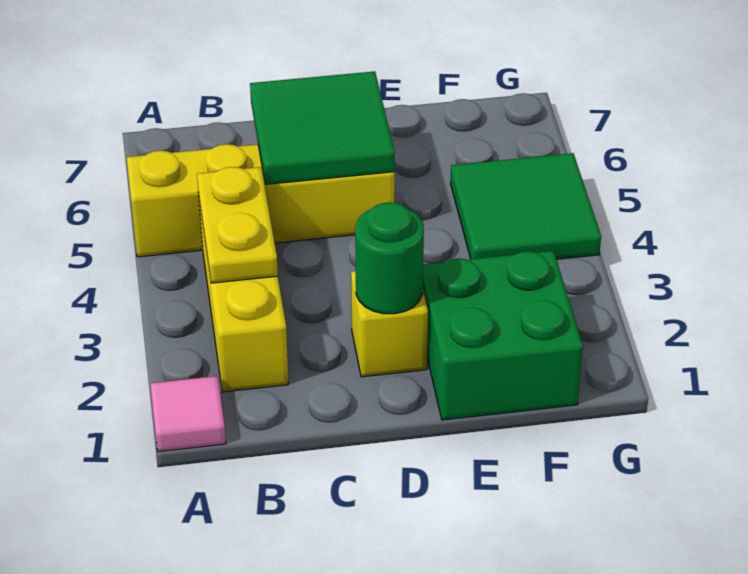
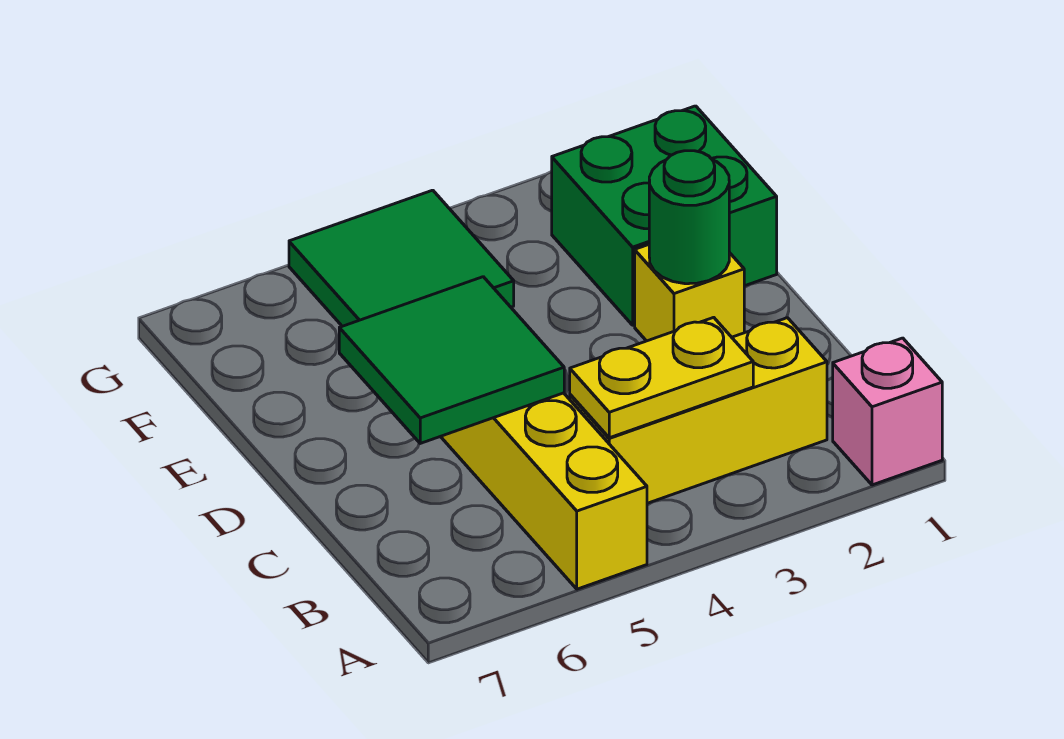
pink 1x1 tile [150,376,226,452] -> pink 1x1 brick [833,338,942,485]

